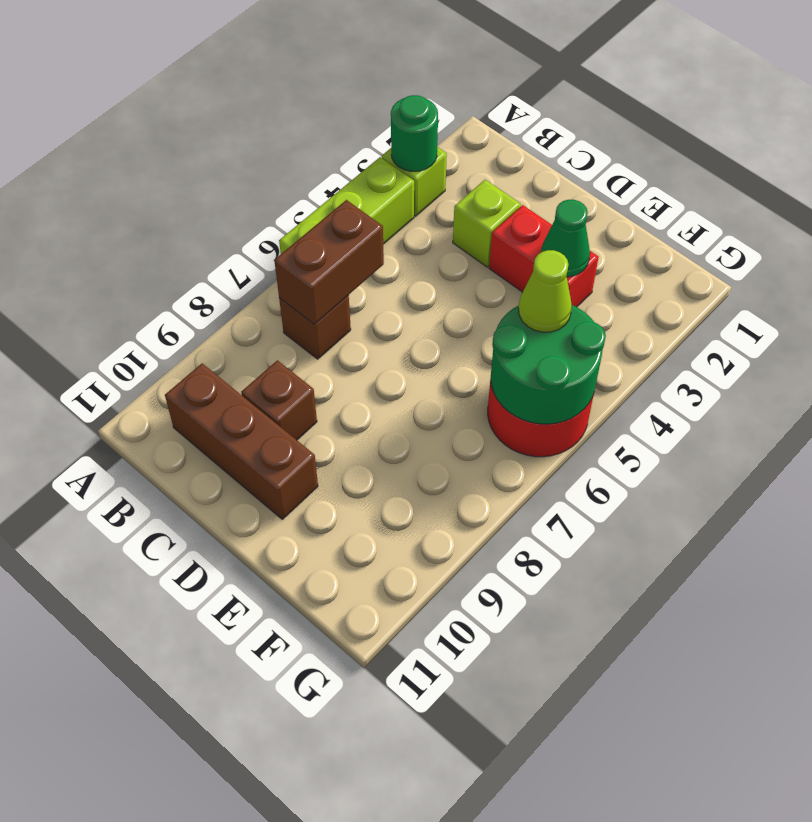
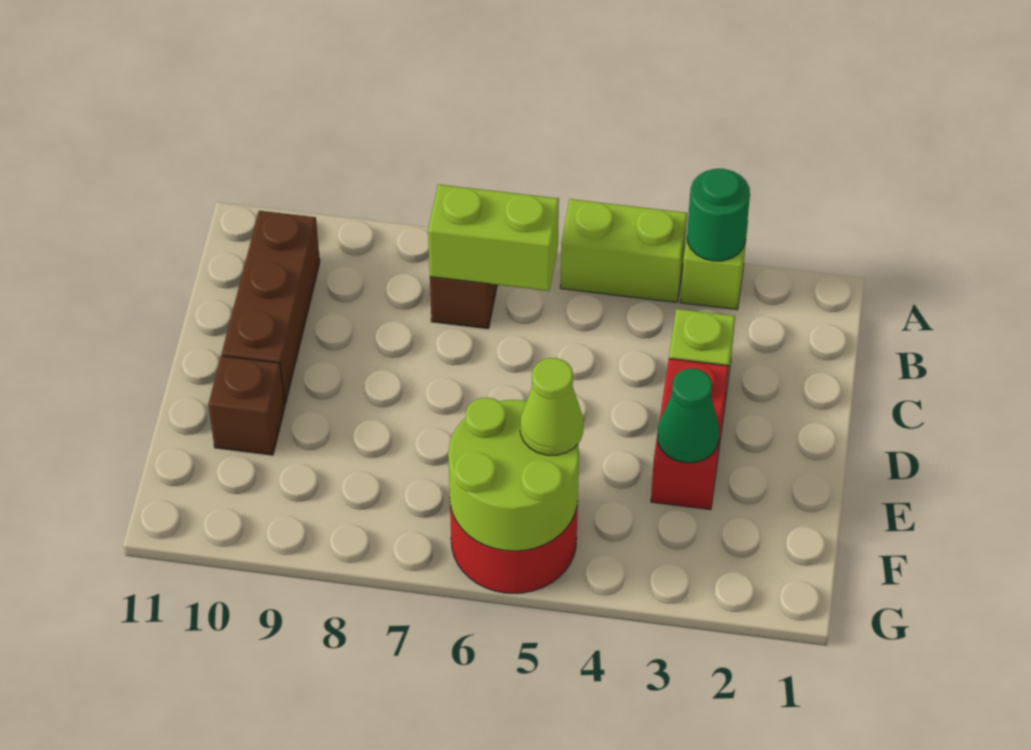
lime 1x3 brick [279,157,414,254] -> lime 1x2 brick [560,199,687,302]
brown 1x2 brick [274,200,384,325] -> lime 1x2 brick [428,184,559,291]
brown 1x1 brick [241,360,317,440] -> brown 1x1 brick moved to [208,356,285,455]
green 2x2 round brick [491,305,606,424] -> lime 2x2 round brick [448,398,579,551]

